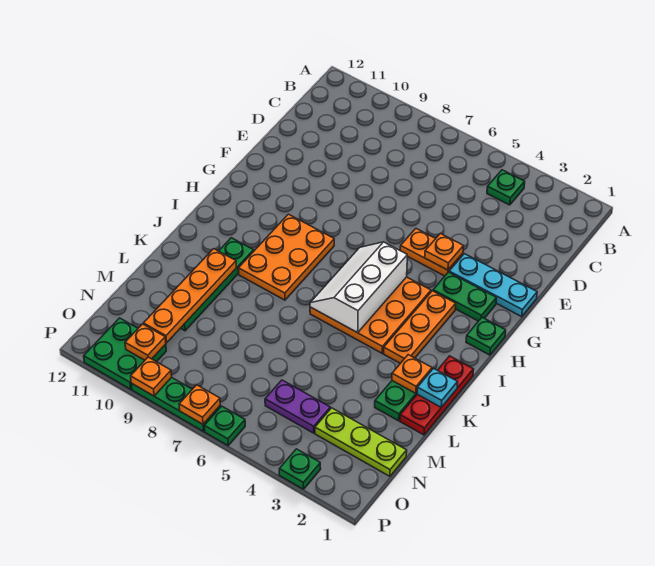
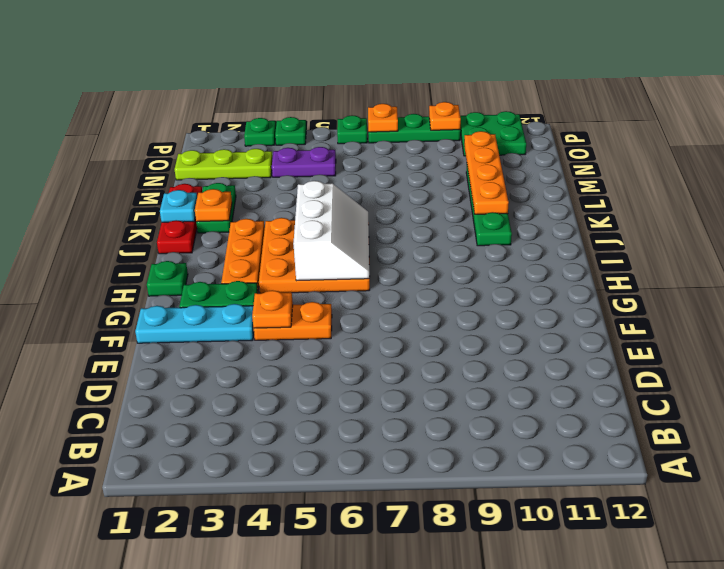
green 1x1 plate [487,170,525,205] -> green 1x1 plate moved to [275,117,306,145]
orange 2x3 plate [238,214,334,300] -> none
orange 1x1 plate [125,324,166,360] -> none

